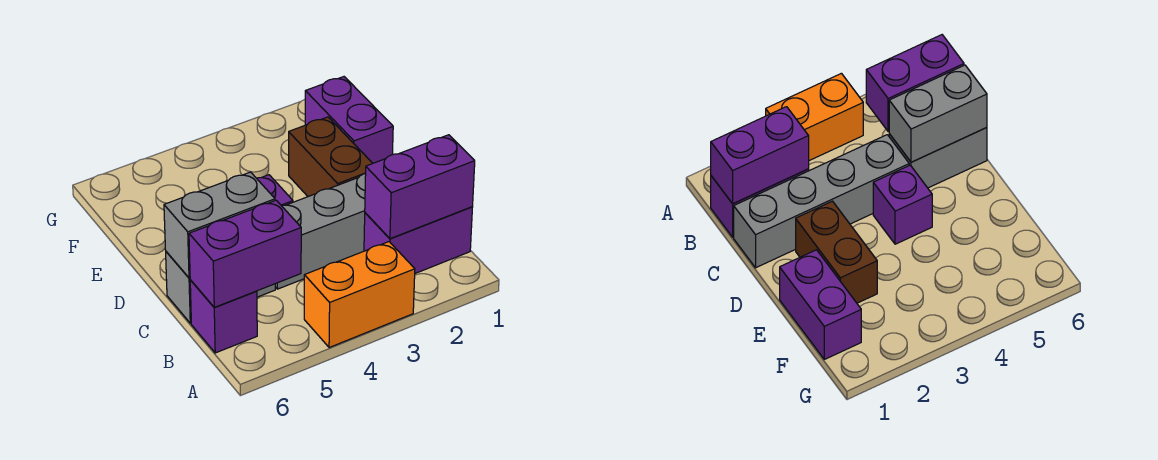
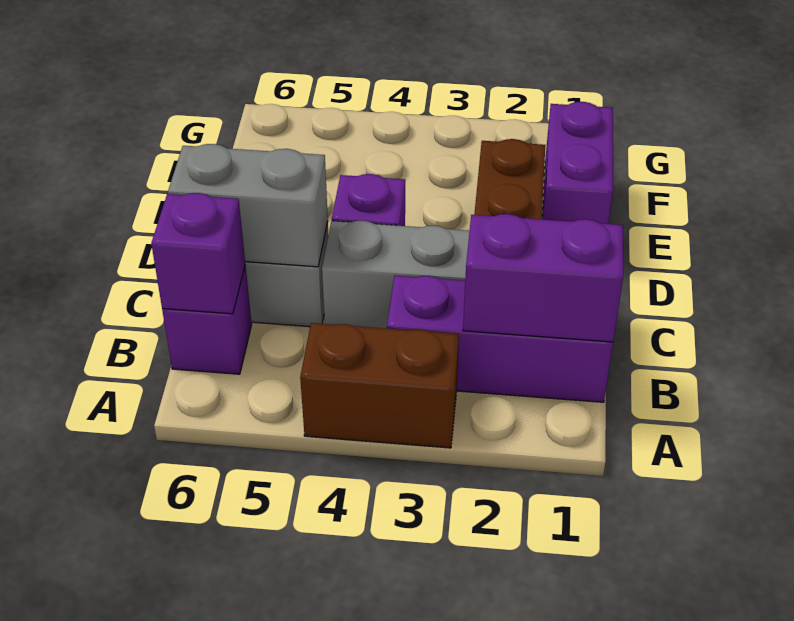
orange 1x2 brick [304,242,415,348] -> brown 1x2 brick [300,323,459,448]
purple 1x2 brick [364,207,473,273] -> purple 1x3 brick [387,275,613,402]
purple 1x2 brick [189,200,301,307] -> purple 1x1 brick [151,193,245,314]

